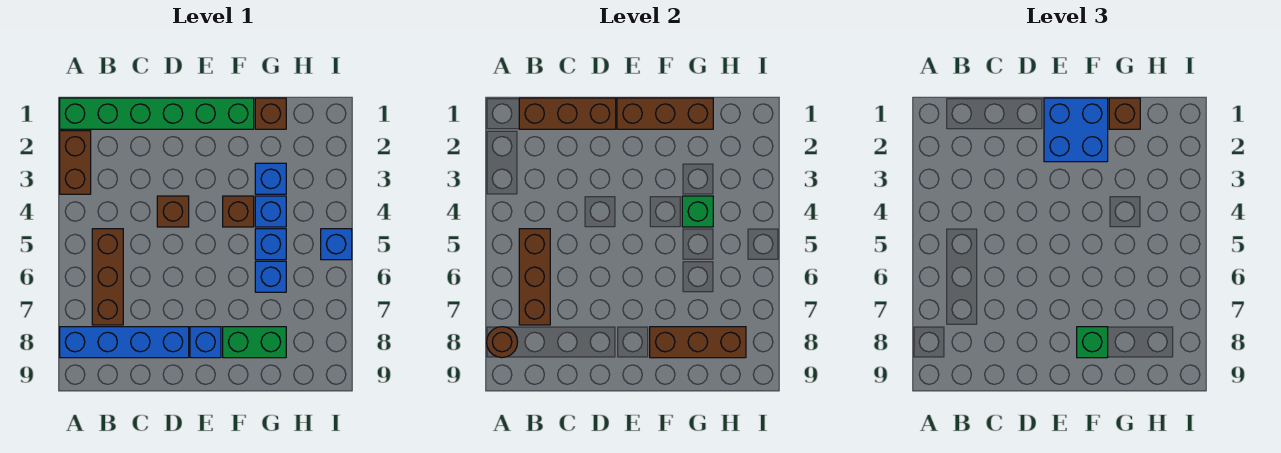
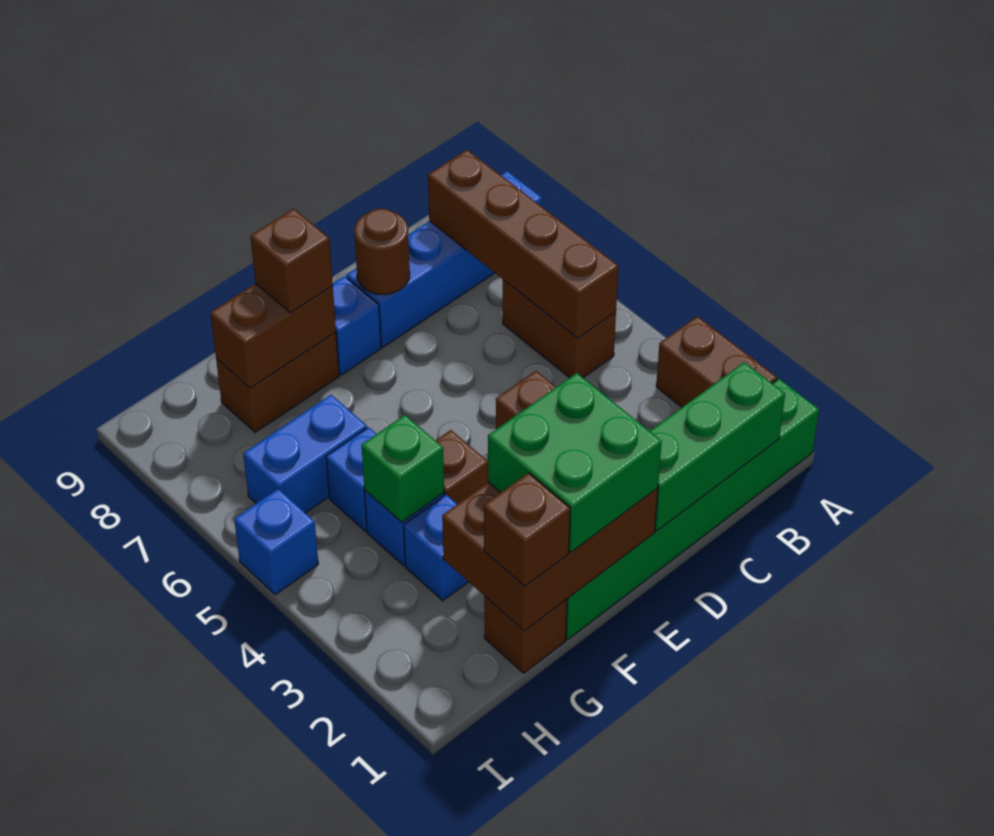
brown 1x1 round brick [487,327,518,358] -> brown 1x1 round brick moved to [354,209,410,294]
brown 1x3 brick [519,98,616,129] -> green 1x3 brick [650,362,785,531]
brown 1x3 brick [92,229,123,325] -> brown 1x2 brick [503,280,616,378]
brown 1x3 brick [519,229,550,325] -> brown 1x4 brick [428,150,618,338]
brown 1x3 brick [617,98,713,129] -> brown 2x3 brick [442,482,658,631]
blue 2x2 brick [1044,98,1108,162] -> green 2x2 brick [488,373,662,552]
green 1x2 brick [223,327,286,358] -> brown 1x2 brick [216,332,339,432]
brown 1x3 brick [650,327,746,358] -> brown 1x2 brick [210,284,336,388]
green 1x1 brick [1077,327,1108,358] -> brown 1x1 brick [251,209,333,313]
blue 1x1 brick [255,261,286,292] -> blue 1x2 brick [243,395,367,513]

